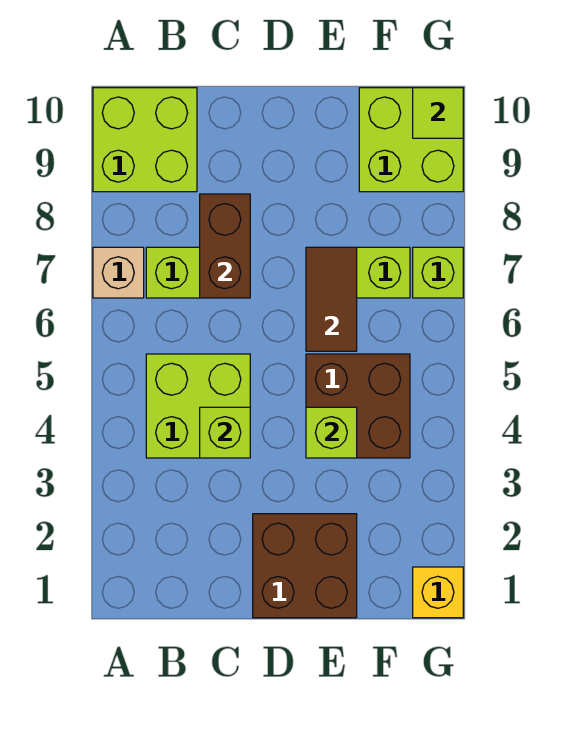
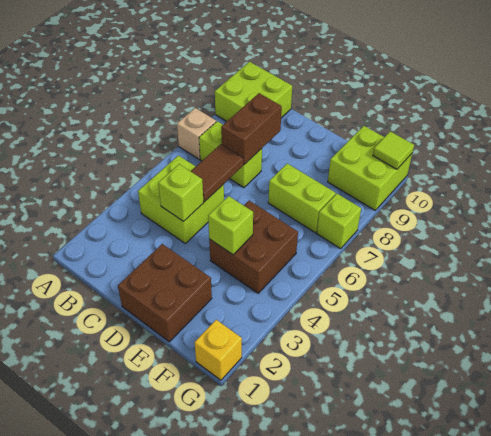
brown 1x2 tile [306,247,357,351] -> brown 1x2 tile moved to [191,144,243,202]

